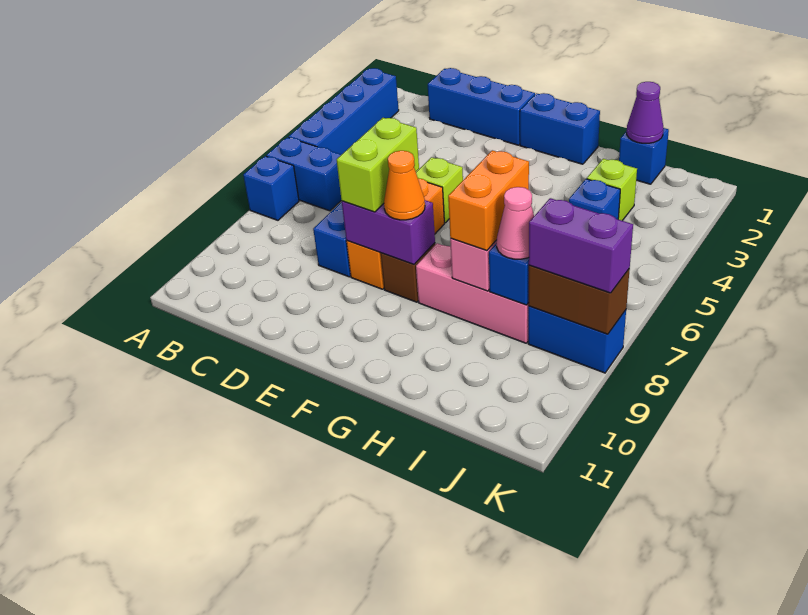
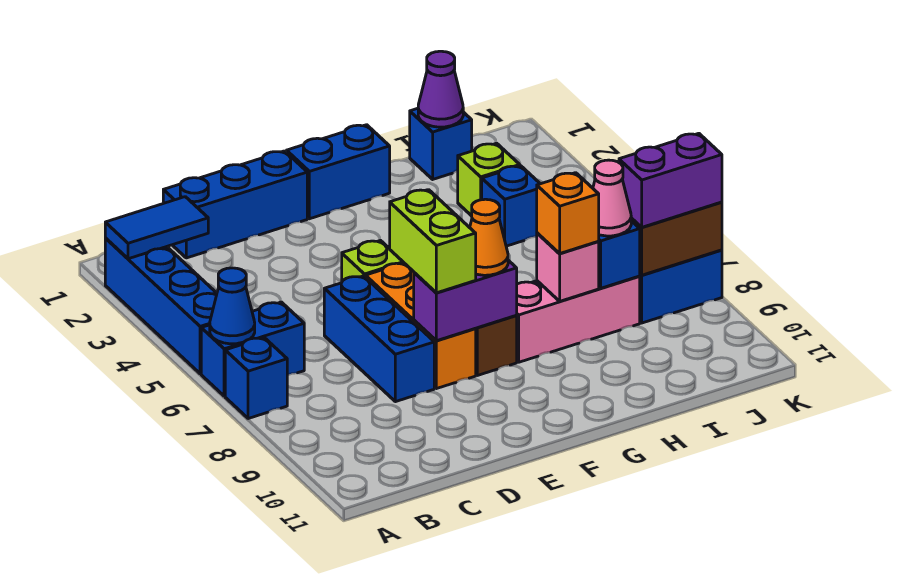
none -> blue 1x2 tile [105,197,208,259]
none -> blue 1x1 cone [210,268,255,344]
orange 1x2 brick [448,150,529,251] -> orange 1x1 brick [537,173,599,254]

